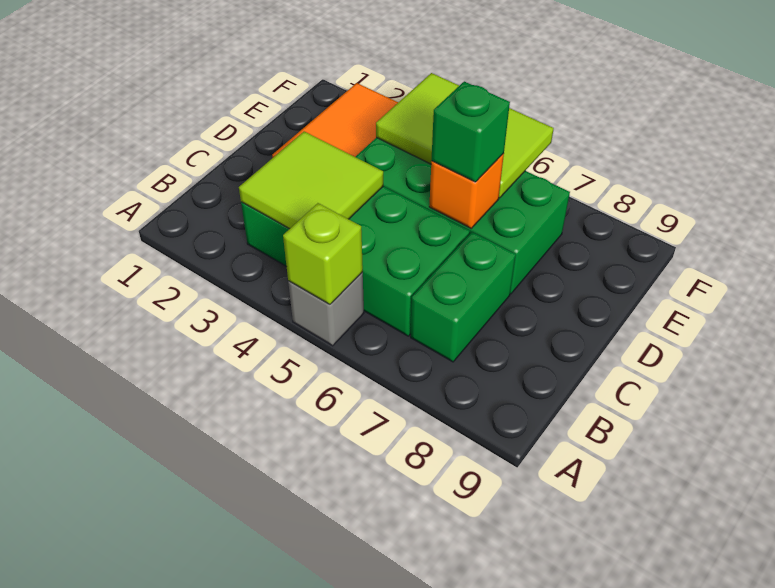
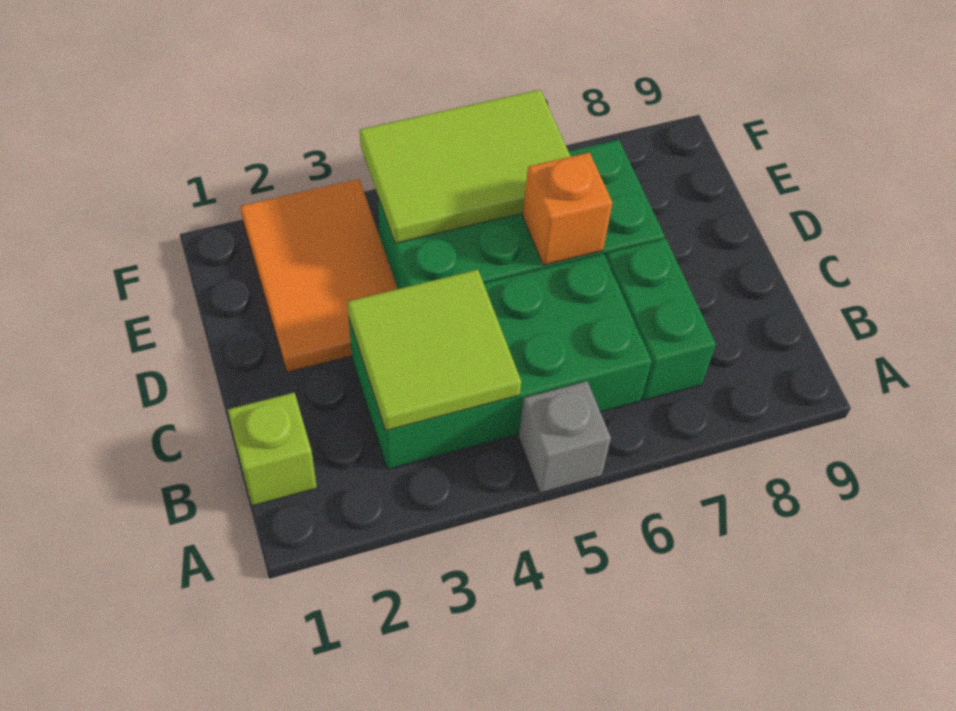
lime 1x1 brick [283,203,363,304] -> lime 1x1 brick moved to [228,393,317,506]
green 1x1 brick [431,81,510,182] -> none

